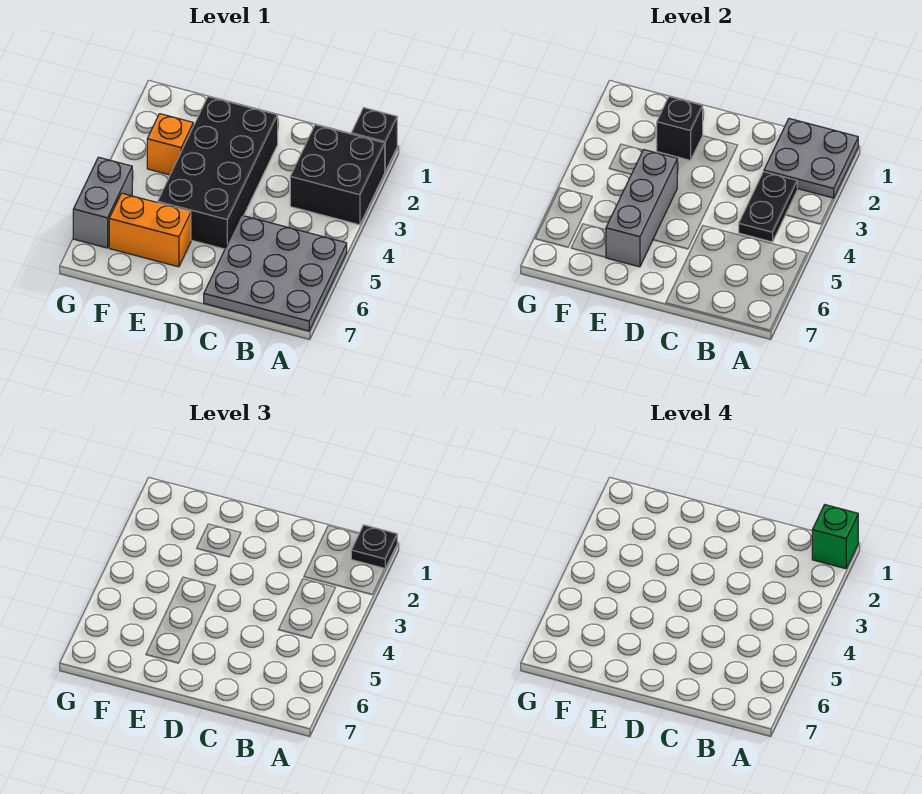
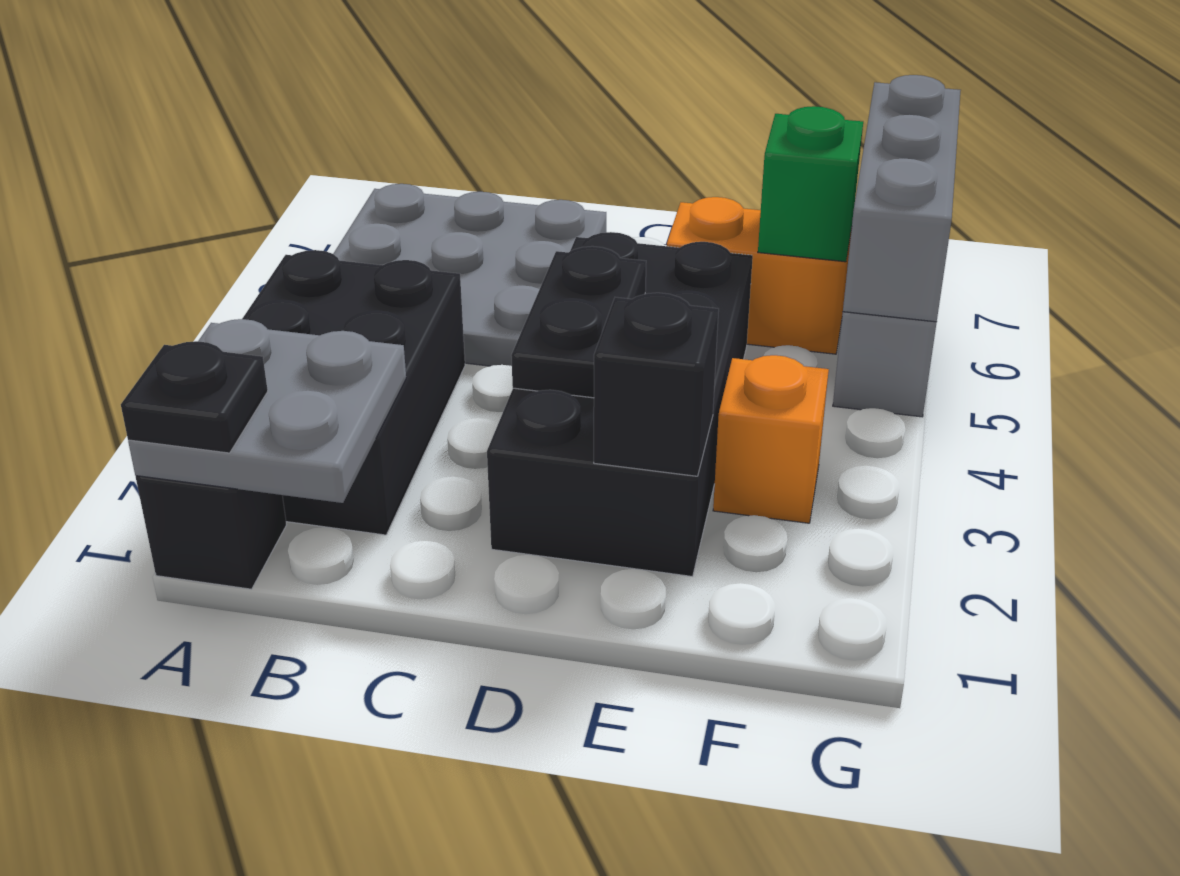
green 1x1 brick [812,505,858,569] -> green 1x1 brick moved to [758,106,863,262]
black 2x2 brick [290,125,385,225] -> black 2x3 brick [242,250,465,535]
black 1x2 plate [739,172,797,242] -> black 1x2 plate moved to [511,246,646,398]
grey 1x3 brick [606,150,677,267] -> grey 1x3 brick moved to [843,75,961,322]

